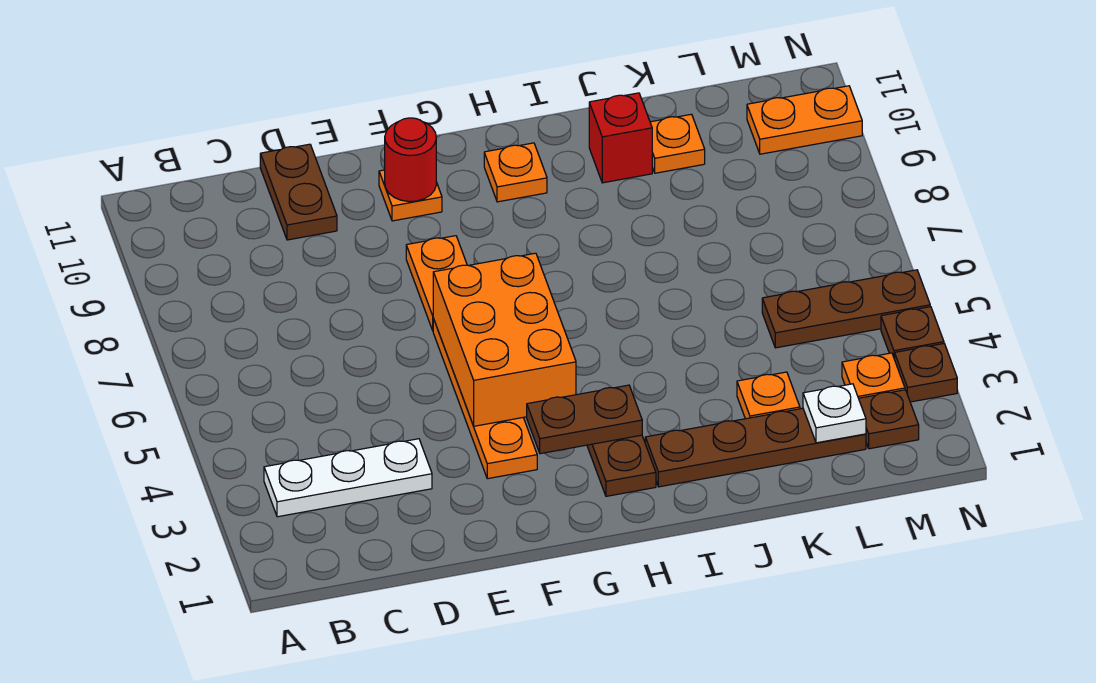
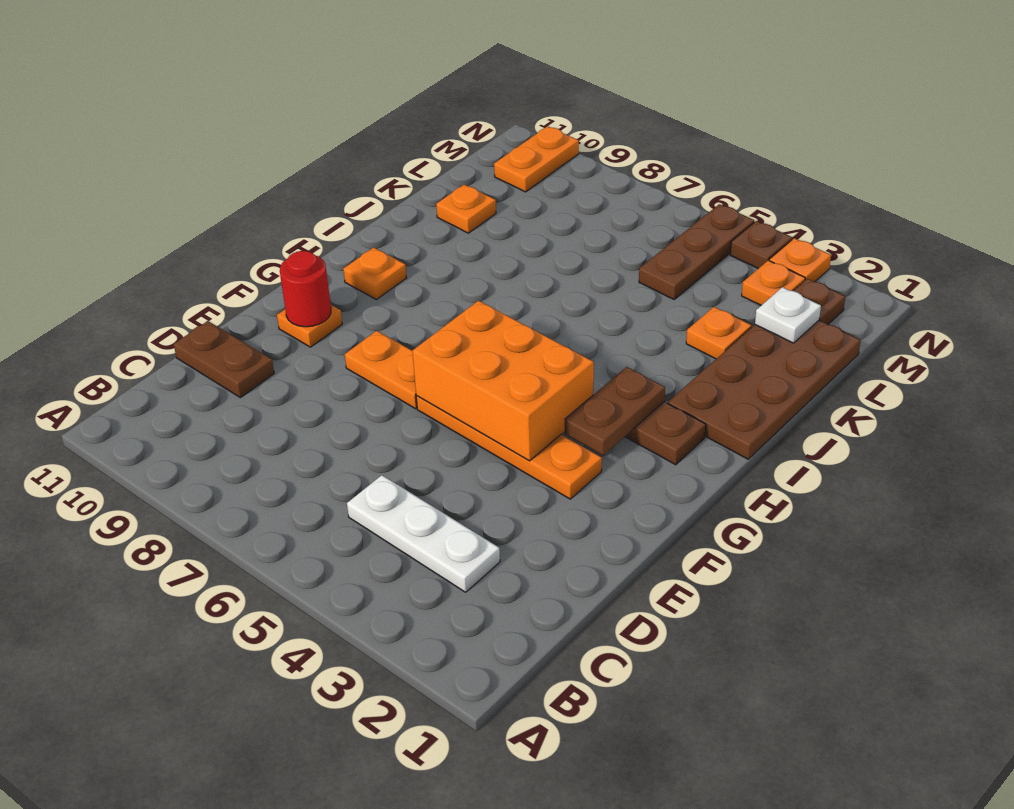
white 1x3 plate [264,439,432,517] -> white 1x3 plate turned to [347,475,500,592]
brown 1x4 plate [645,408,866,487] -> brown 2x4 plate [668,320,861,459]
red 1x1 brick [589,93,652,183] -> none
brown 1x1 plate [895,344,957,402] -> orange 1x1 plate [769,238,831,282]

